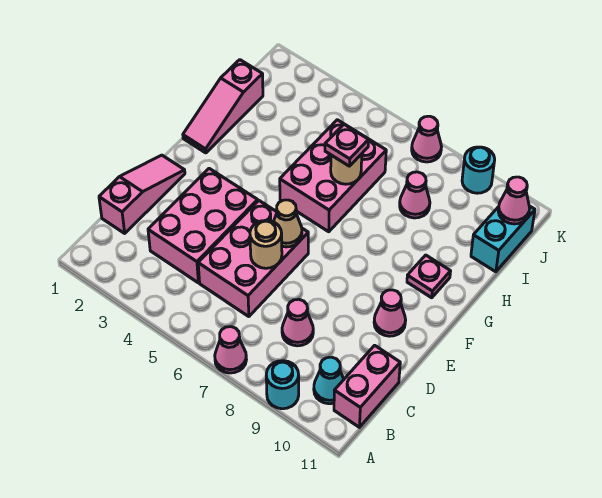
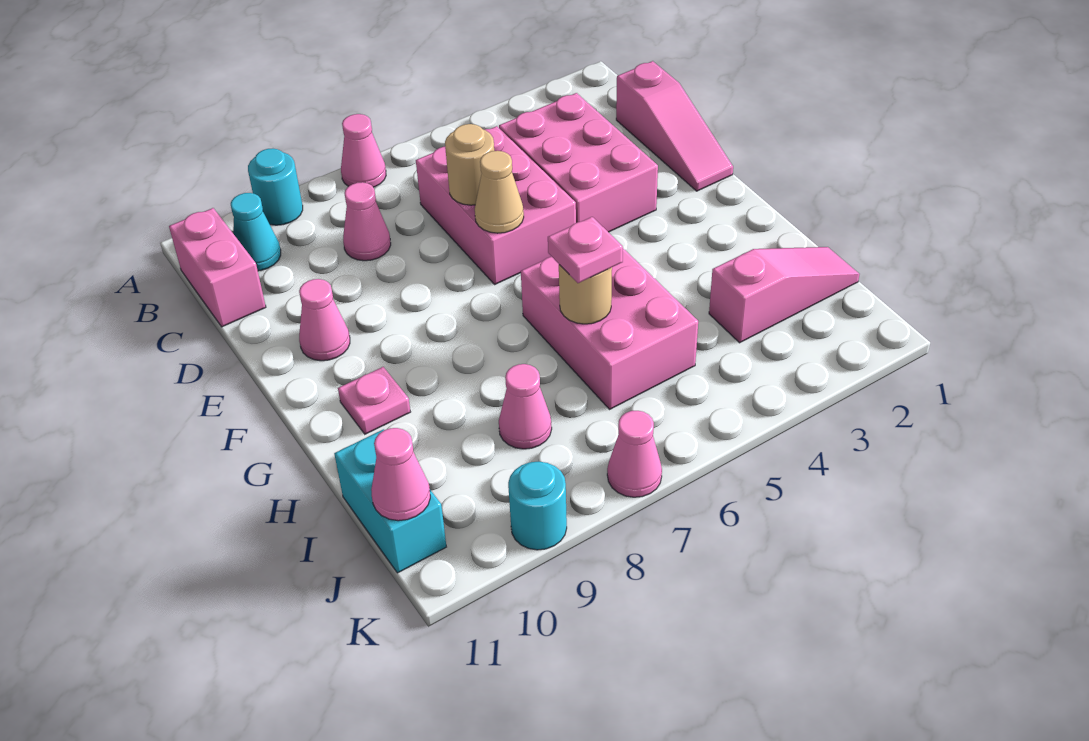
pink 1x3 slope [183,60,263,153] -> pink 1x3 slope turned to [709,247,859,343]

